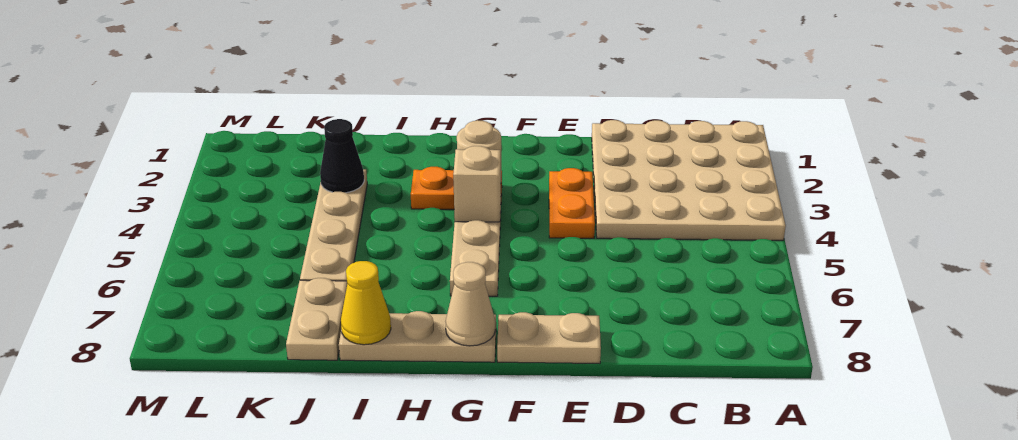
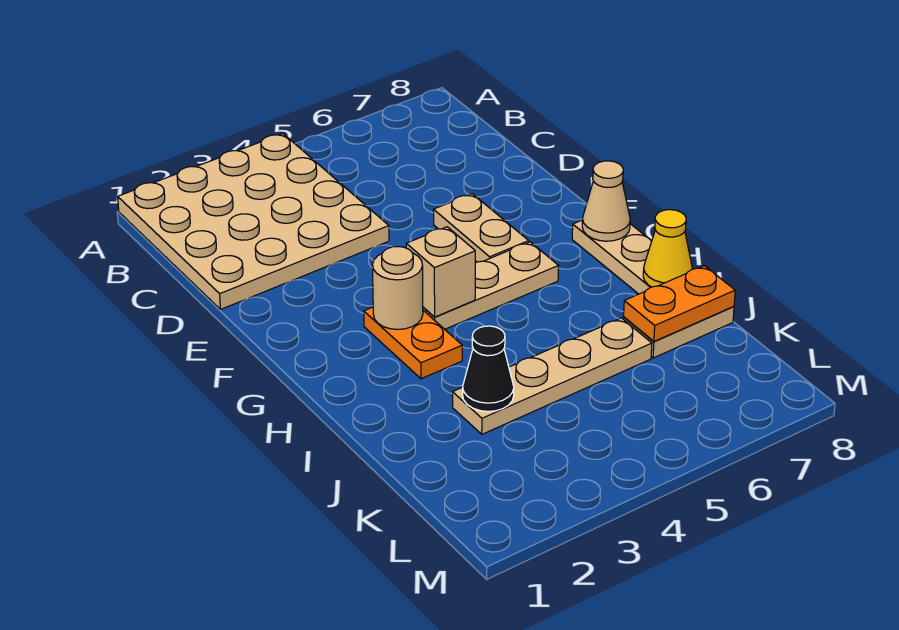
orange 1x2 plate [549,168,595,238] -> orange 1x2 plate moved to [624,266,735,341]
tan 1x2 plate [497,312,601,364] -> tan 1x2 plate moved to [433,194,529,262]

